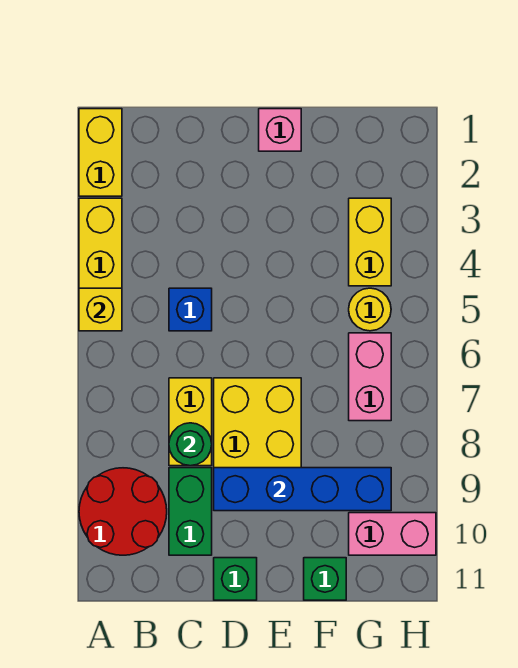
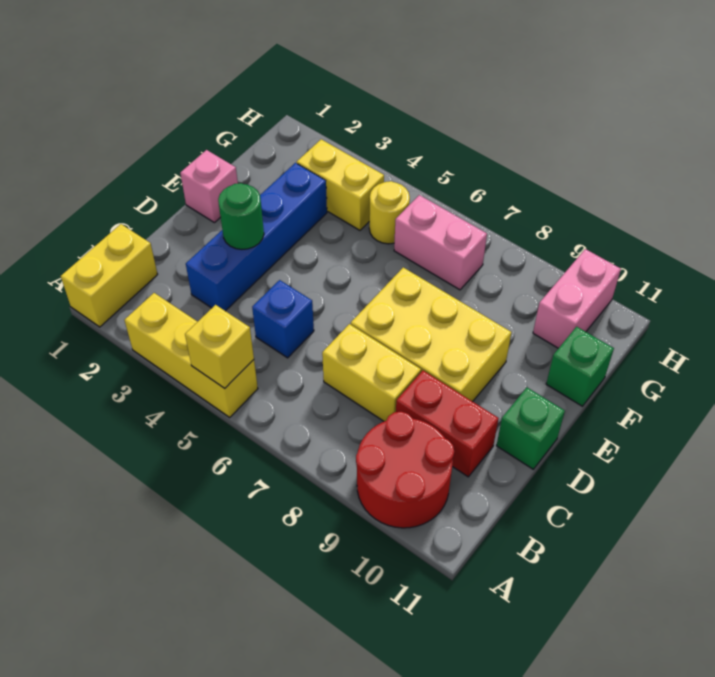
yellow 1x2 brick [79,109,122,196] -> yellow 1x2 brick turned to [61,224,158,327]
green 1x1 round brick [169,423,212,466] -> green 1x1 round brick moved to [218,183,264,249]
green 1x2 brick [169,468,212,555] -> red 1x2 brick [396,371,499,477]
blue 1x4 brick [214,468,391,511] -> blue 1x4 brick moved to [186,163,327,311]

